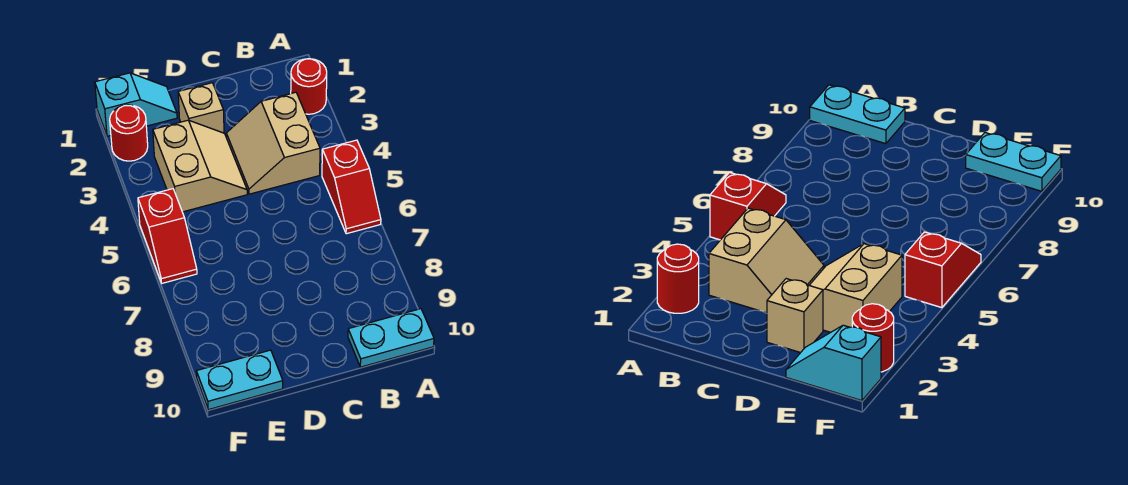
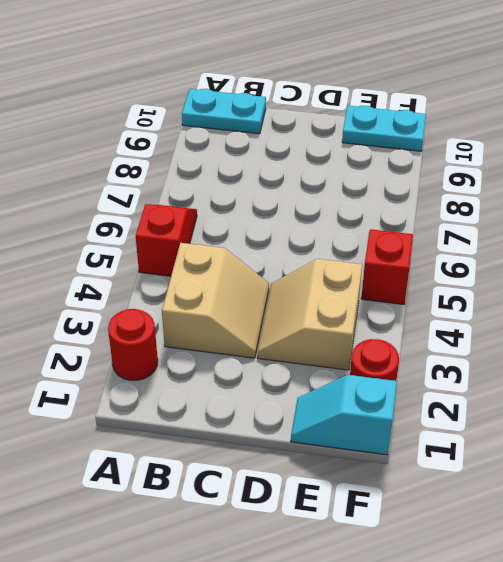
tan 1x1 brick [178,83,224,133] -> none

